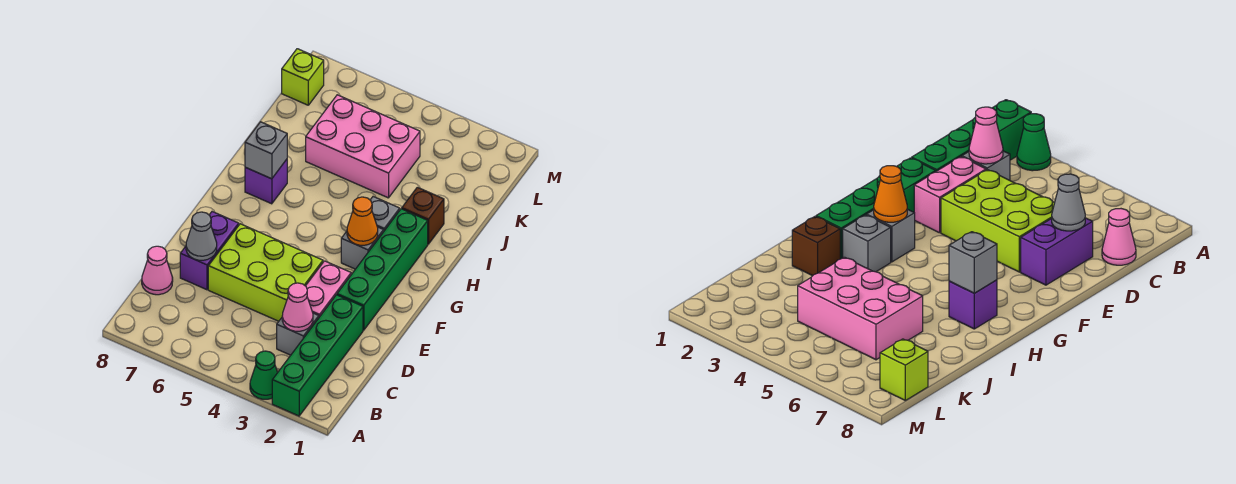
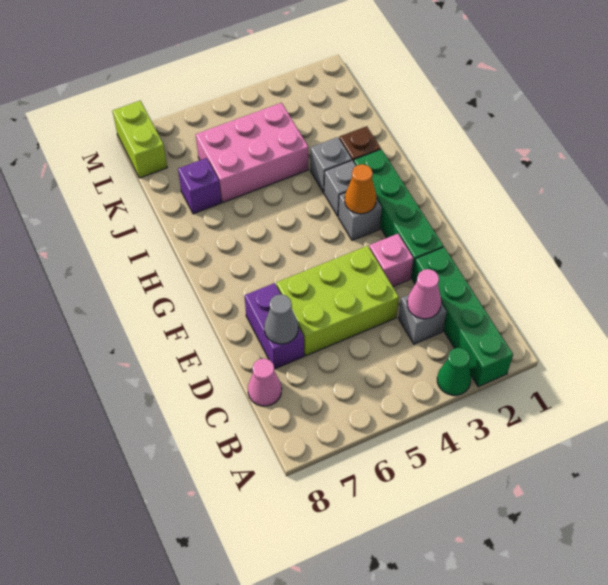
pink 1x2 brick [306,261,351,317] -> pink 1x1 brick [369,234,413,286]
purple 1x1 brick [245,159,287,204] -> purple 1x1 brick moved to [178,158,221,214]
grey 1x1 brick [245,122,287,179] -> grey 1x1 brick moved to [310,137,352,193]
lime 1x1 brick [282,49,324,105] -> lime 1x2 brick [113,101,167,178]

